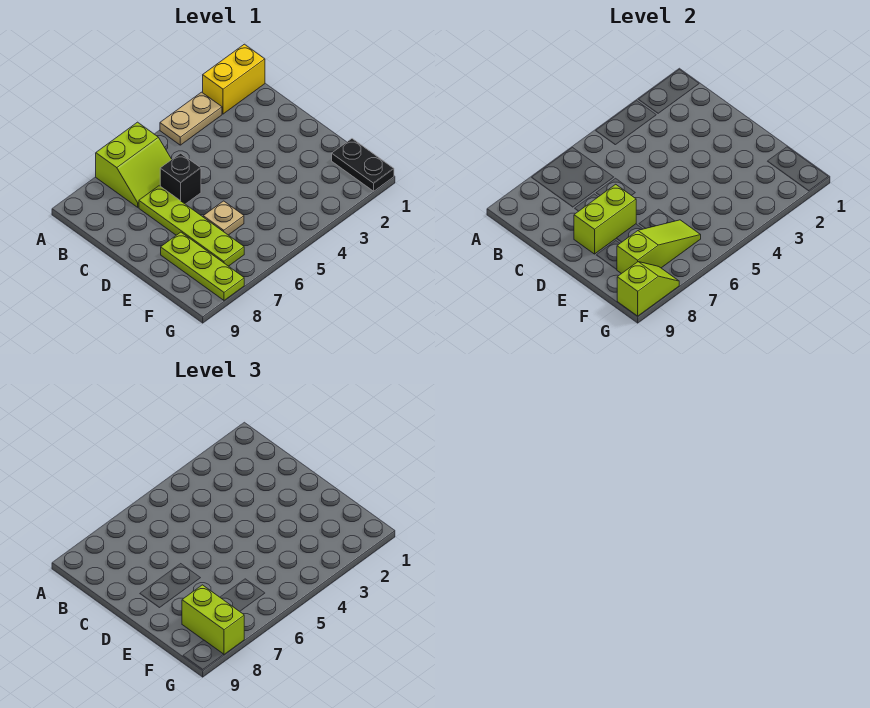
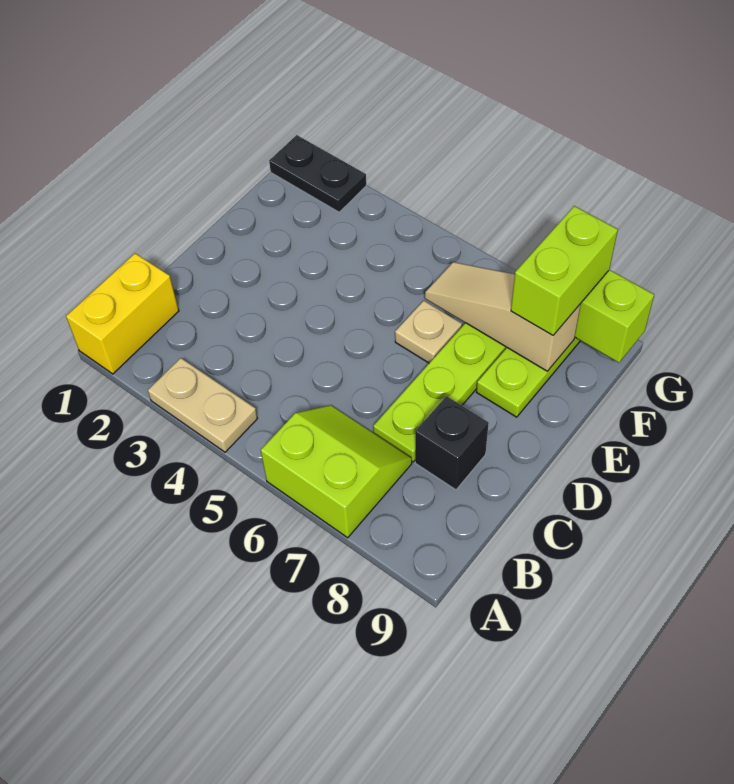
yellow 1x2 brick [203,44,265,114] -> yellow 1x2 brick turned to [66,253,179,374]
black 1x1 brick [160,153,201,204] -> black 1x1 brick moved to [415,396,489,490]
lime 1x2 brick [574,184,636,254] -> none
black 1x2 plate [332,139,394,191] -> black 1x2 plate turned to [269,135,366,212]
lime 1x3 slope [617,220,701,274] -> tan 1x3 slope [425,262,581,371]

